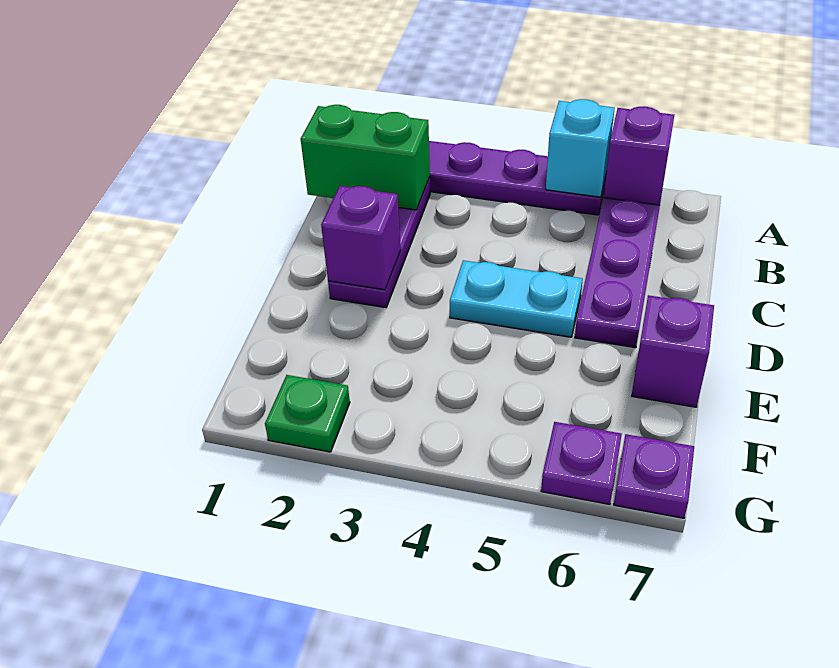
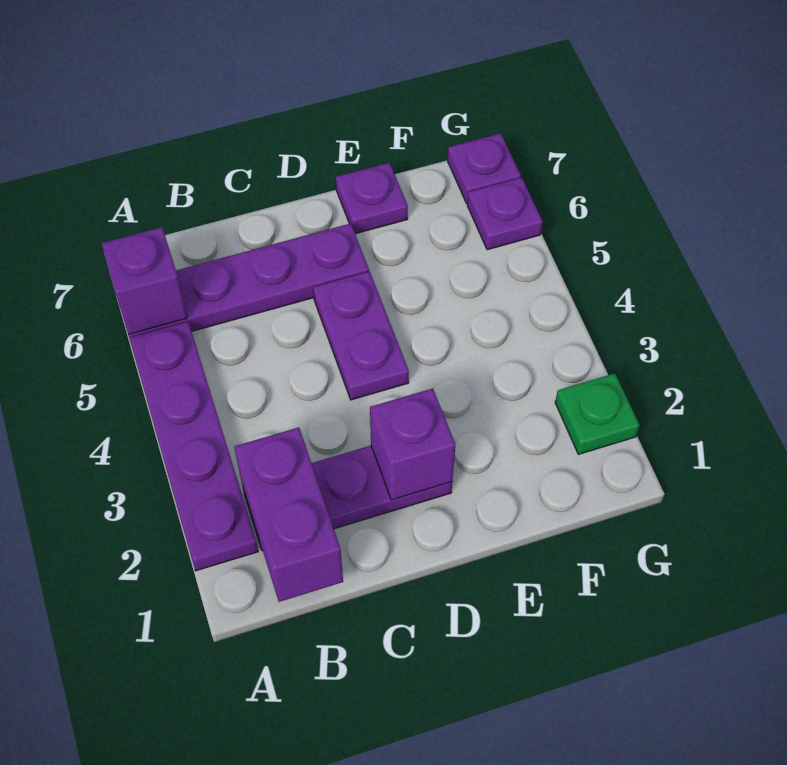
cyan 1x1 brick [546,99,615,197] -> none
green 1x2 brick [301,105,430,210] -> purple 1x2 brick [234,428,343,602]
cyan 1x2 plate [450,260,583,337] -> purple 1x2 plate [313,271,409,400]
purple 1x1 brick [632,295,714,407] -> purple 1x1 plate [336,163,408,234]

